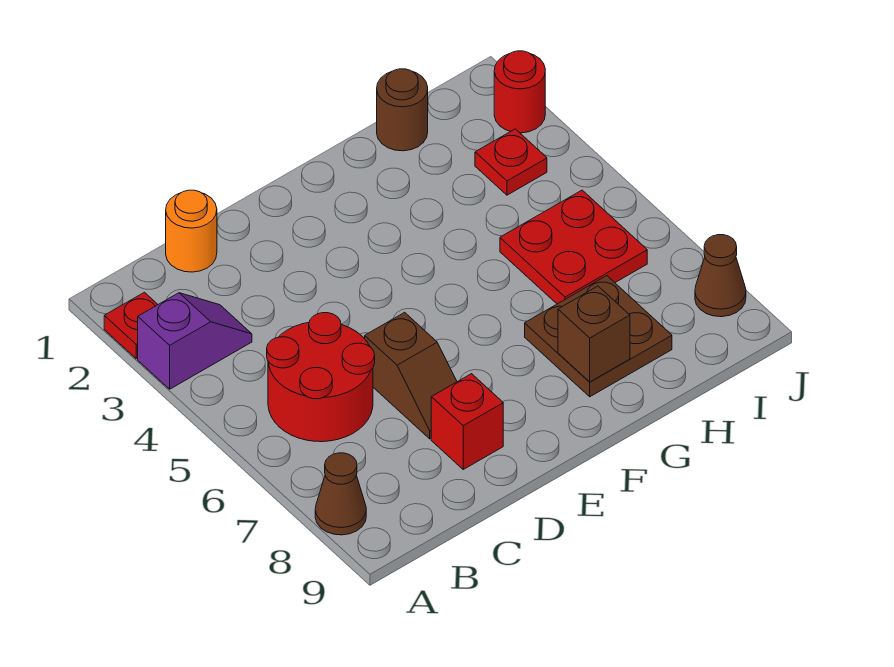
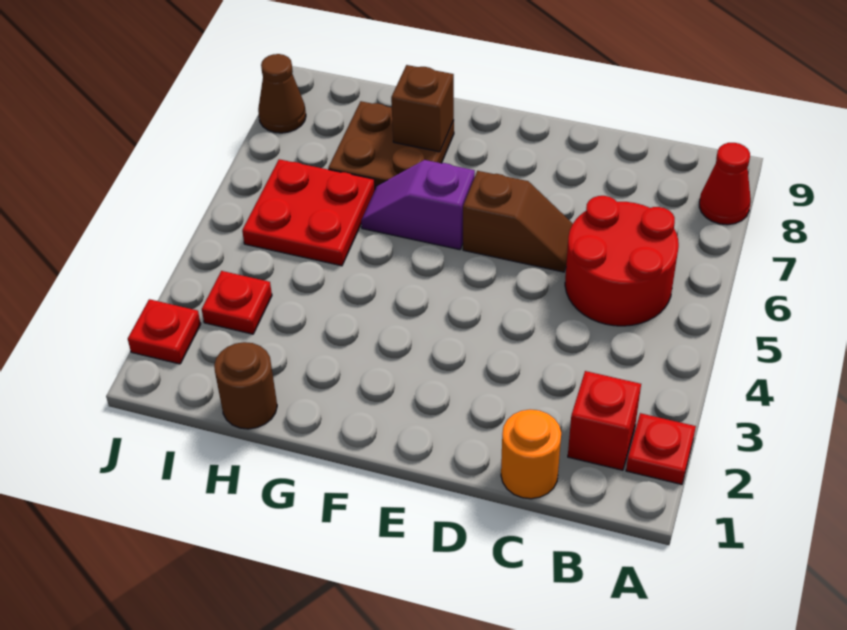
purple 1x2 slope [138,293,252,389] -> purple 1x2 slope moved to [361,160,475,250]
brown 1x1 cone [315,453,366,535] -> red 1x1 cone [699,143,751,225]
brown 1x2 slope [365,312,457,439] -> brown 1x2 slope turned to [463,171,573,272]
red 1x1 brick [431,374,503,469] -> red 1x1 brick moved to [568,371,641,470]
red 1x1 round brick [494,51,545,133] -> red 1x1 plate [128,299,201,364]

